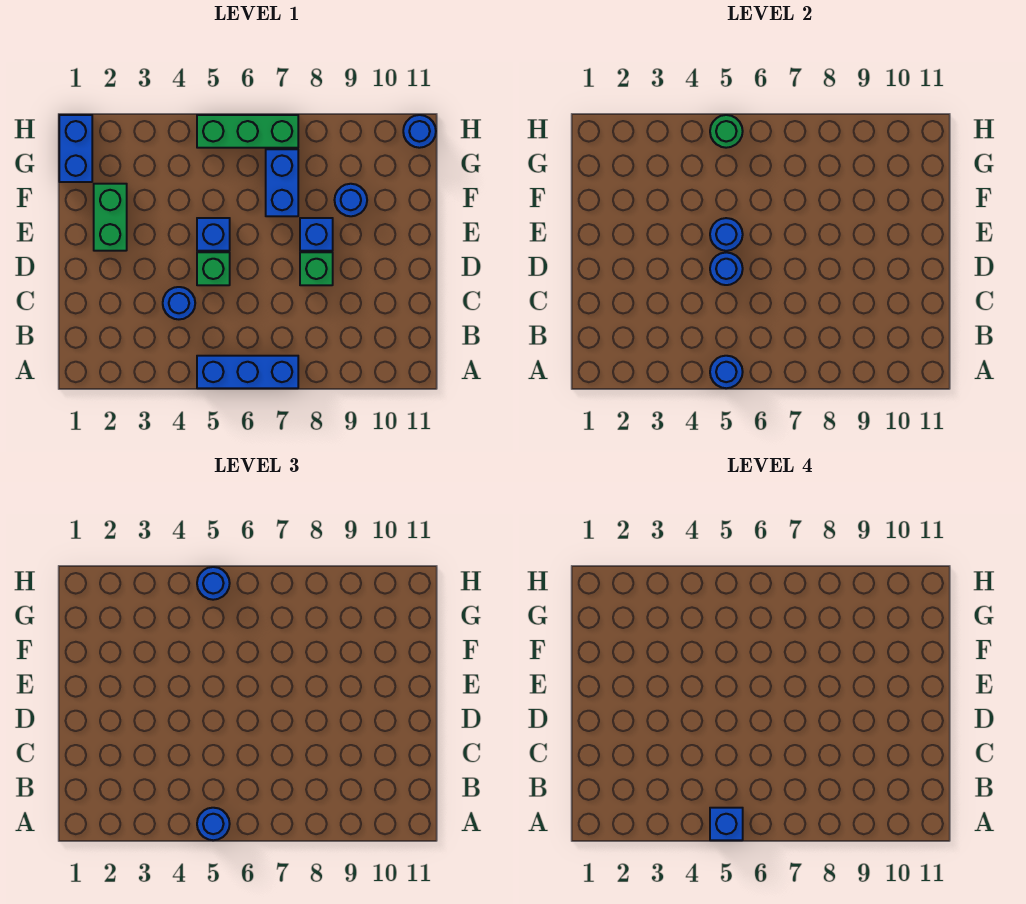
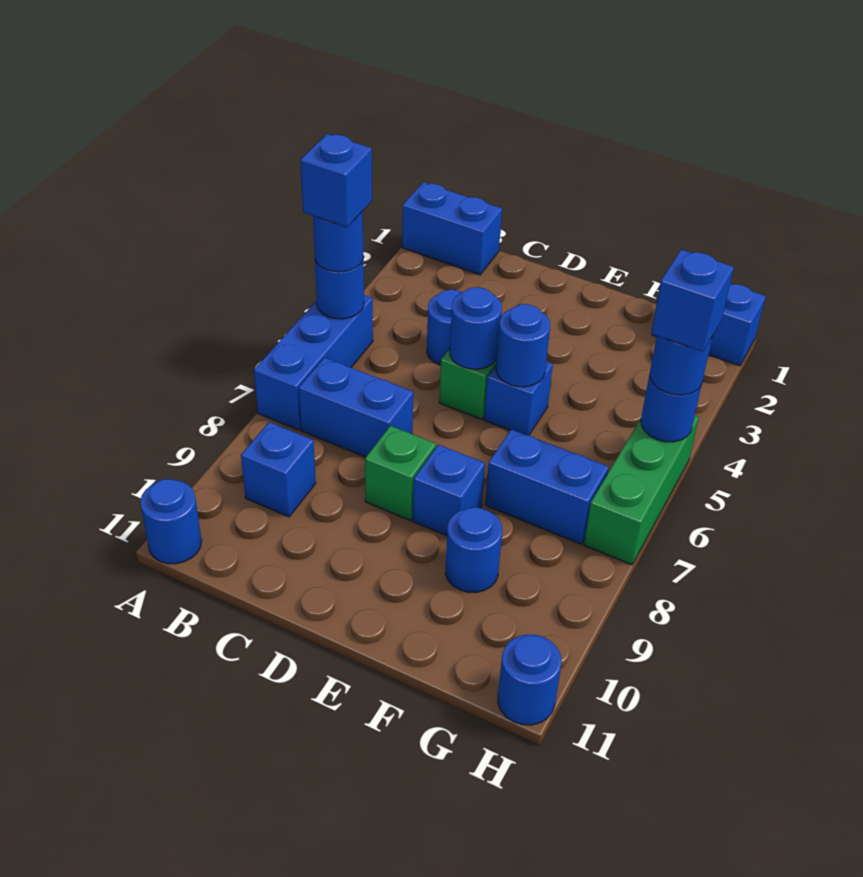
none -> blue 1x2 brick [402,182,502,275]
none -> blue 1x1 round brick [140,479,202,564]
none -> blue 1x2 brick [299,358,413,457]
none -> blue 1x1 brick [241,422,316,517]
green 1x2 brick [94,184,127,251] -> none
green 1x1 round brick [710,115,743,148] -> blue 1x1 round brick [641,375,701,442]
none -> blue 1x1 brick [651,249,734,352]

